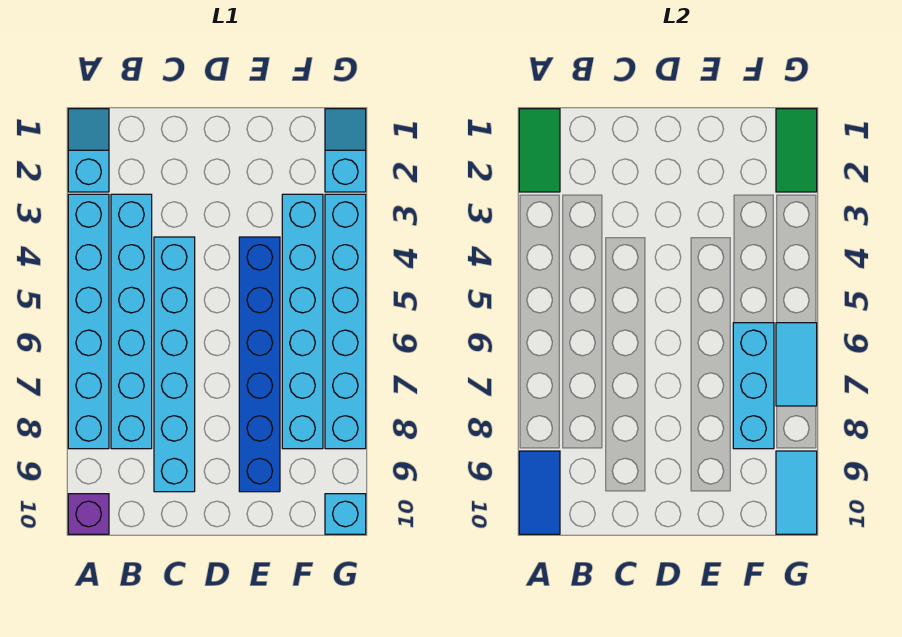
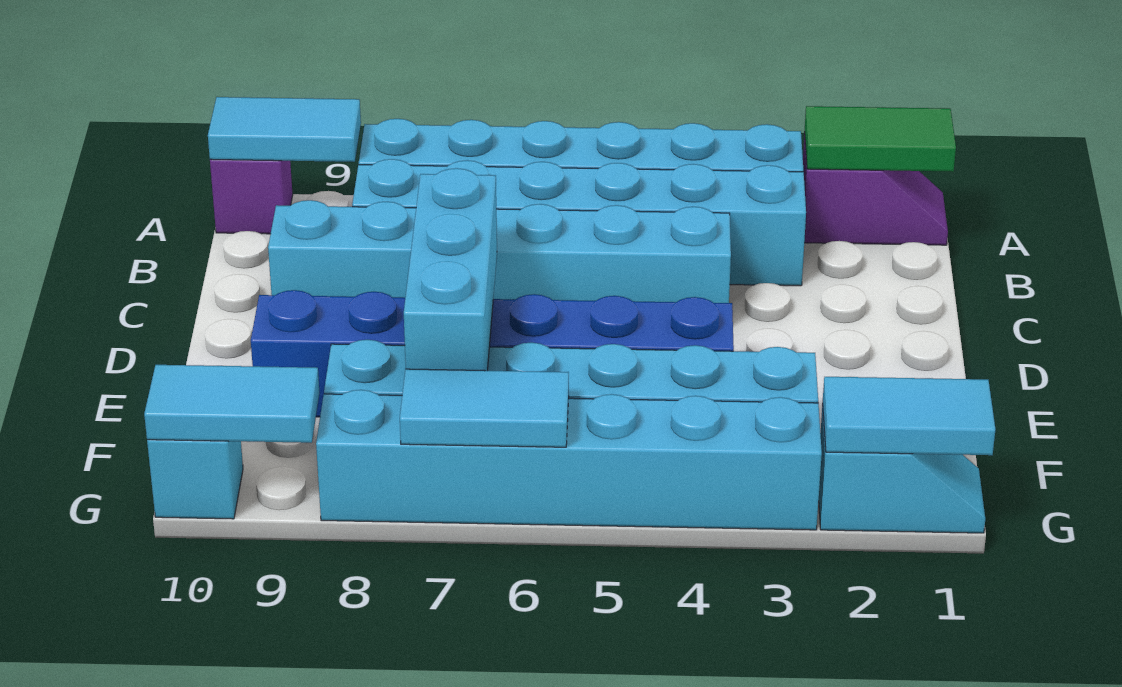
cyan 1x2 slope [68,109,109,192] -> purple 1x2 slope [803,132,948,245]
blue 1x2 tile [519,451,560,534] -> cyan 1x2 tile [208,97,361,162]
cyan 1x3 brick [733,323,774,449] -> cyan 1x3 brick turned to [404,168,497,371]
green 1x2 tile [776,109,817,192] -> cyan 1x2 tile [823,377,995,455]

